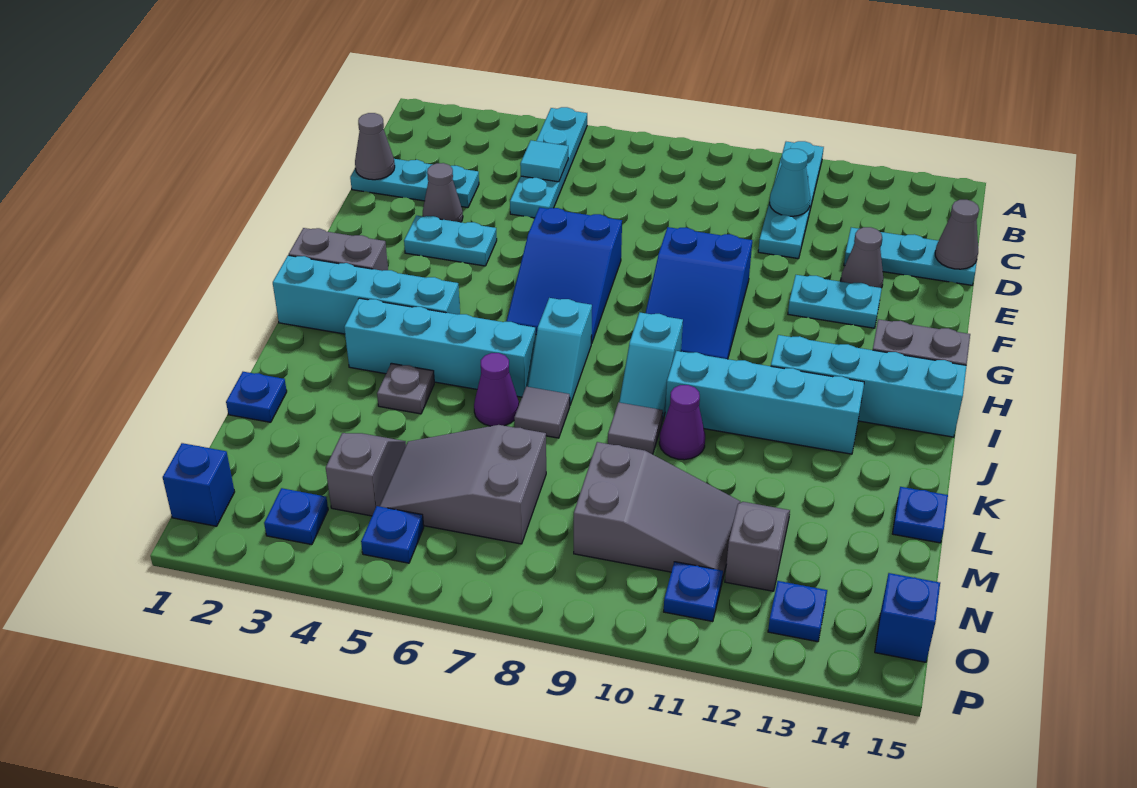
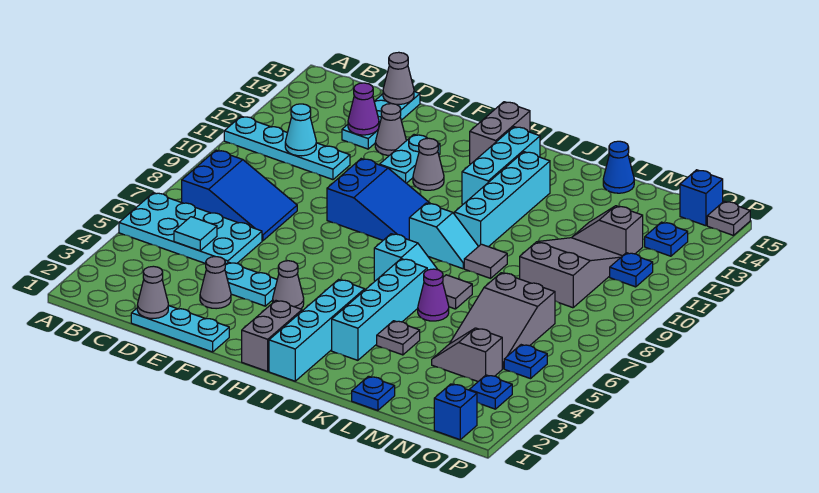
cyan 1x4 plate [510,107,587,218] -> cyan 2x4 plate [119,193,262,265]
cyan 1x3 plate [350,159,479,208] -> cyan 1x3 plate turned to [131,305,229,352]
cyan 1x2 plate [404,216,497,266] -> cyan 1x2 plate turned to [225,262,277,306]
blue 2x3 slope [506,207,622,344] -> blue 2x3 slope moved to [182,150,297,241]
none -> grey 1x1 cone [273,261,304,309]
none -> grey 1x1 cone [413,138,444,190]
cyan 1x4 brick [771,335,967,437] -> cyan 1x3 brick [462,127,540,204]
purple 1x1 cone [659,385,705,460] -> purple 1x1 cone moved to [348,83,379,135]
blue 1x1 plate [892,487,948,543] -> blue 1x1 cone [603,141,634,193]
none -> grey 1x1 plate [707,201,750,235]

